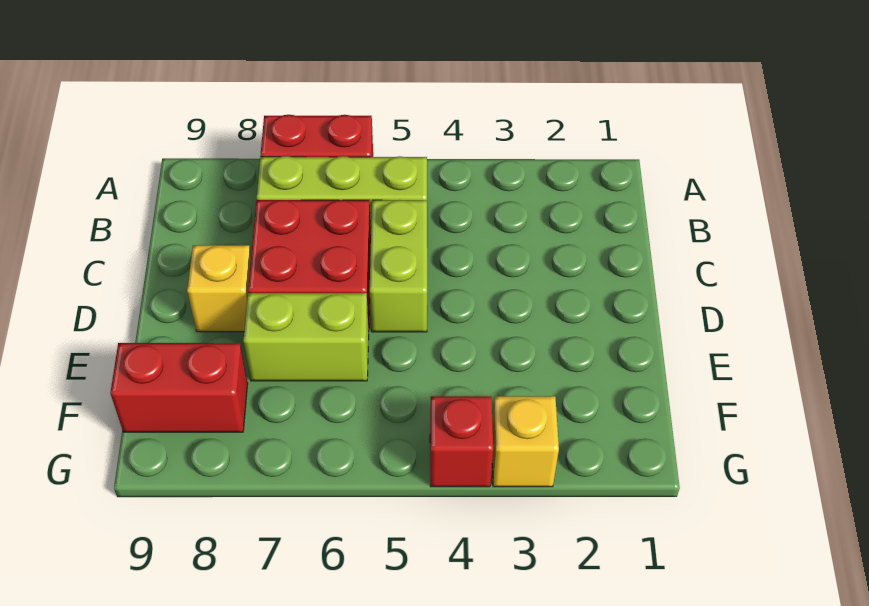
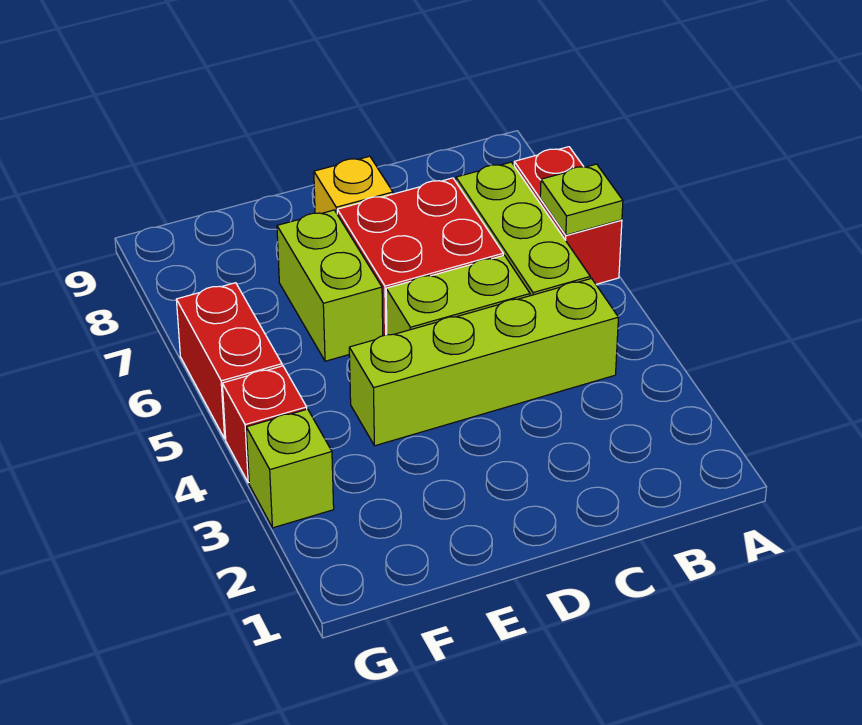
none -> lime 1x1 plate [540,164,623,235]
none -> lime 1x4 brick [349,279,618,446]
red 1x2 brick [110,343,248,432] -> red 1x2 brick moved to [176,283,282,439]
yellow 1x1 brick [492,396,559,487] -> lime 1x1 brick [246,409,334,528]

